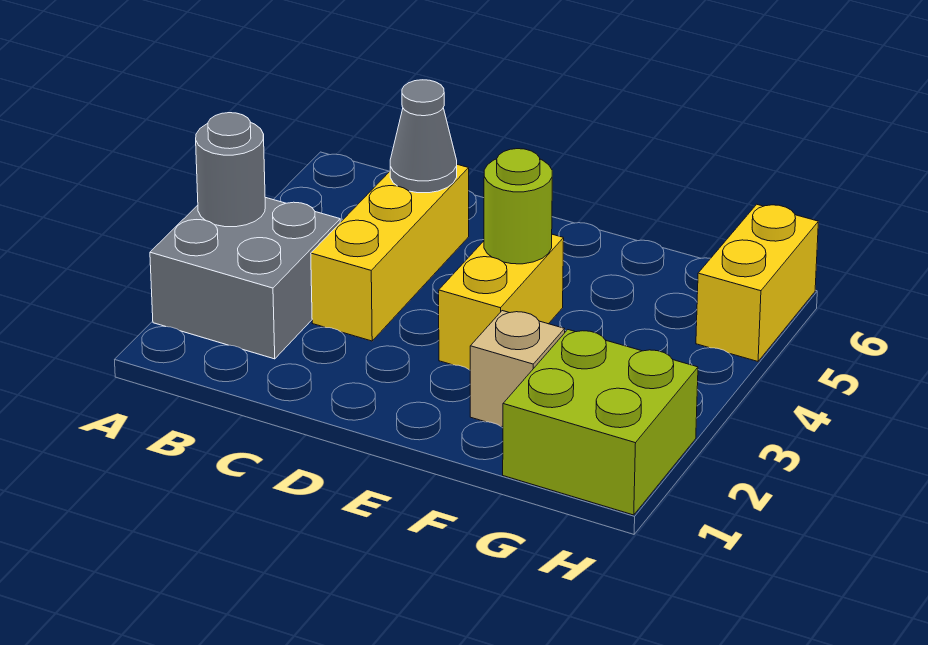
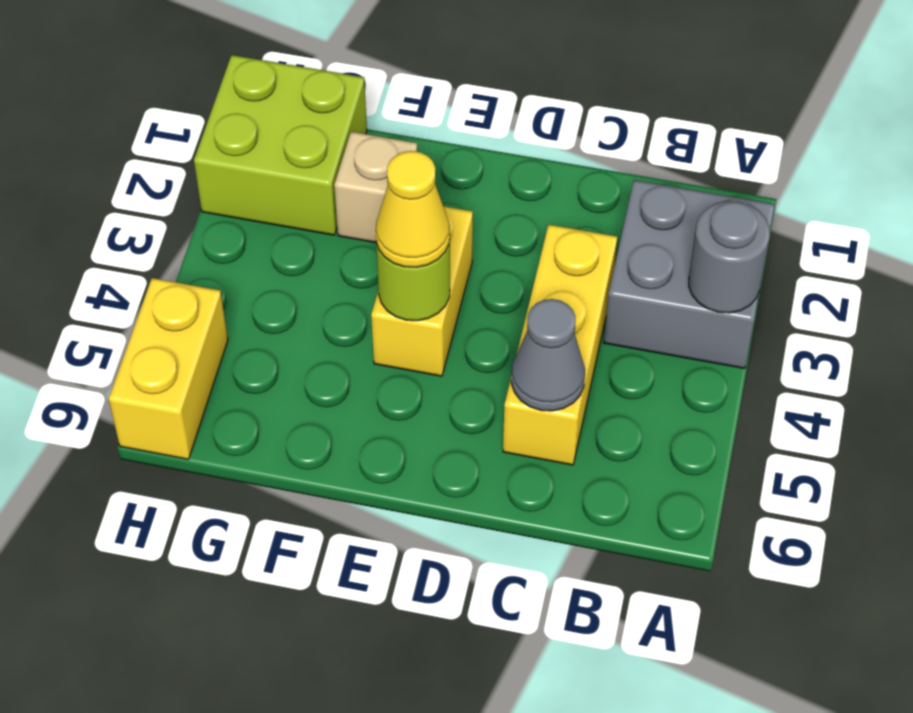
none -> yellow 1x1 cone [376,151,450,267]

